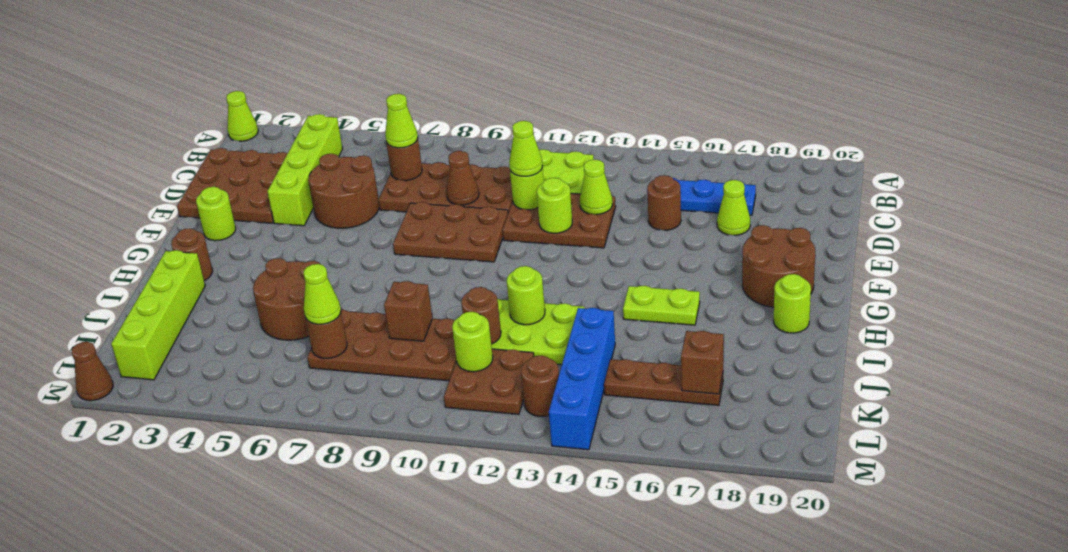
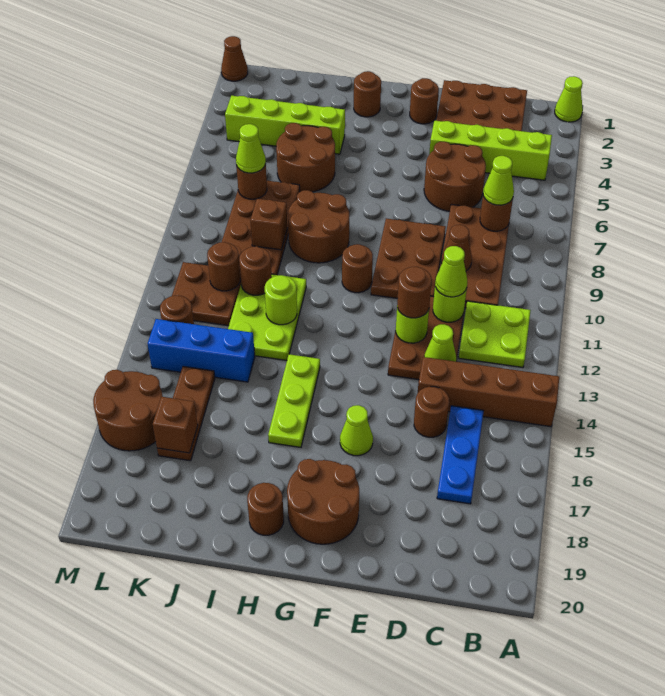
none -> brown 1x4 brick [418,357,559,427]
lime 1x1 cone [717,180,750,235] -> lime 1x1 cone moved to [340,405,373,456]
none -> brown 1x1 round brick [397,267,432,318]
lime 1x1 round brick [196,187,236,241] -> brown 1x1 round brick [410,78,439,124]
none -> brown 1x1 round brick [342,244,373,293]
none -> brown 2x2 round brick [288,190,349,263]
lime 1x2 plate [623,286,700,325] -> lime 1x3 plate [268,354,320,447]
lime 1x1 round brick [774,274,811,333] -> brown 1x1 round brick [247,483,284,535]
lime 1x4 brick [111,250,205,380] -> lime 1x4 brick moved to [225,96,345,154]
blue 1x4 brick [549,308,615,450] -> blue 1x3 brick [148,319,255,382]
lime 1x1 round brick [452,312,493,372] -> brown 1x1 round brick [207,242,240,291]
none -> brown 2x2 round brick [93,370,162,451]

